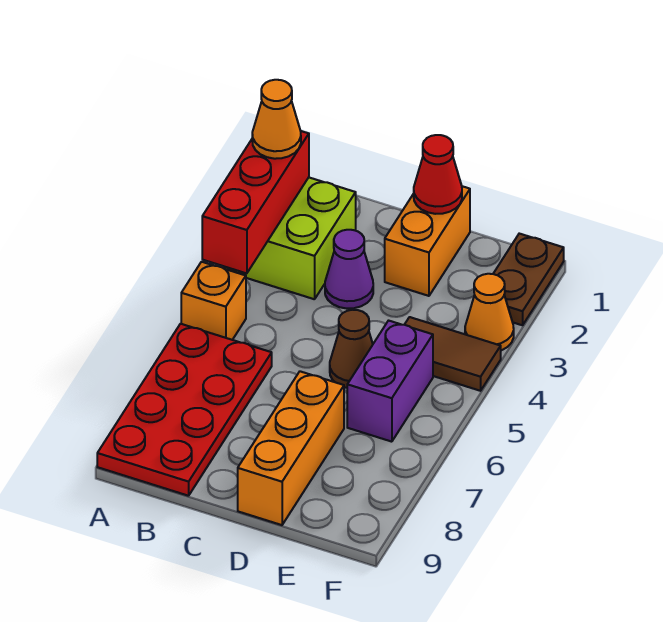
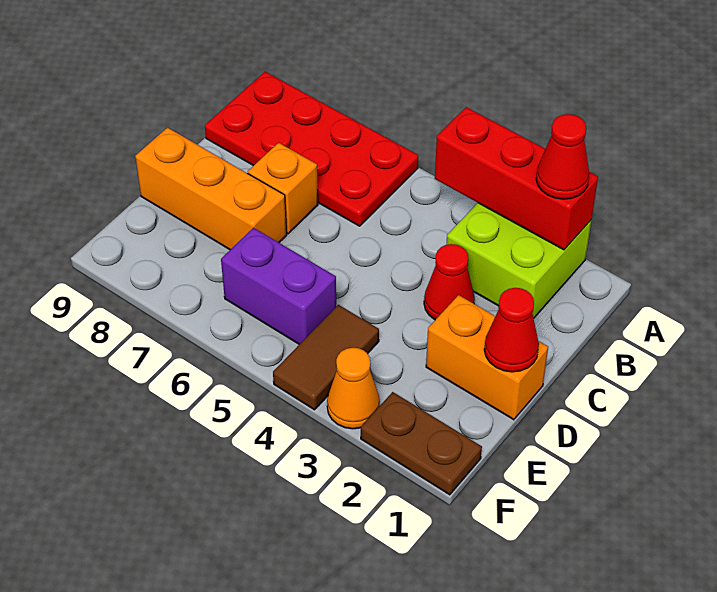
orange 1x1 cone [252,80,301,159] -> red 1x1 cone [536,114,589,199]
orange 1x1 brick [181,262,246,340] -> orange 1x1 brick moved to [248,143,318,234]
purple 1x1 cone [325,230,373,309] -> red 1x1 cone [424,244,475,320]
brown 1x1 cone [330,310,373,388] -> none

